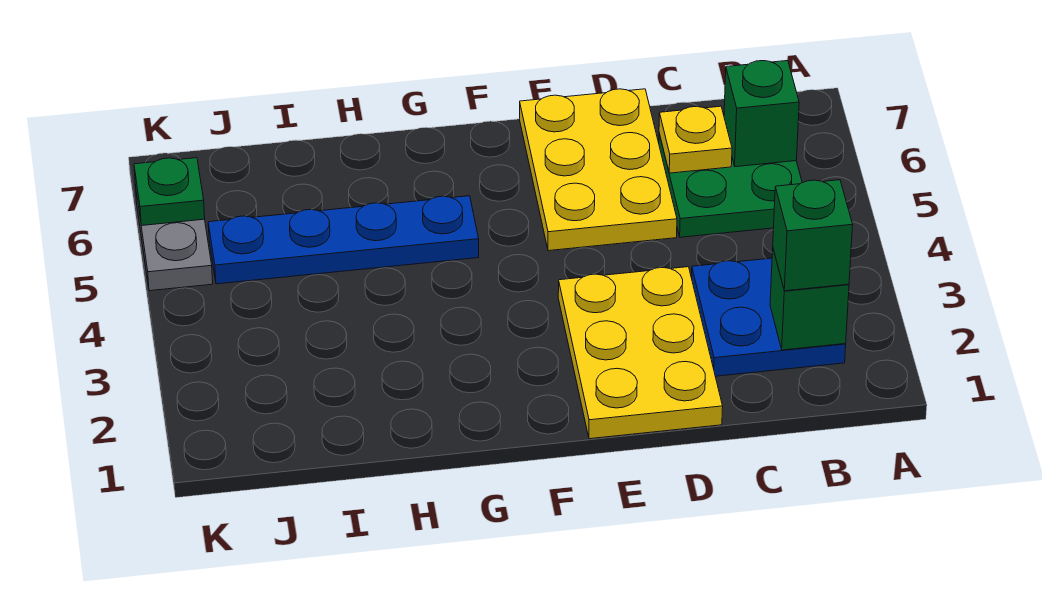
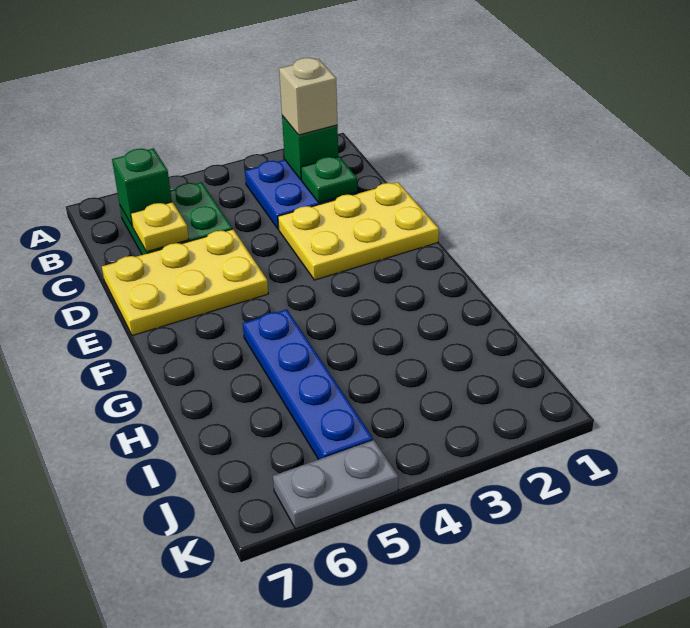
green 1x1 brick [773,180,853,291] -> tan 1x1 brick [279,58,337,135]
green 1x1 plate [134,158,205,226] -> green 1x1 plate moved to [301,157,357,203]

